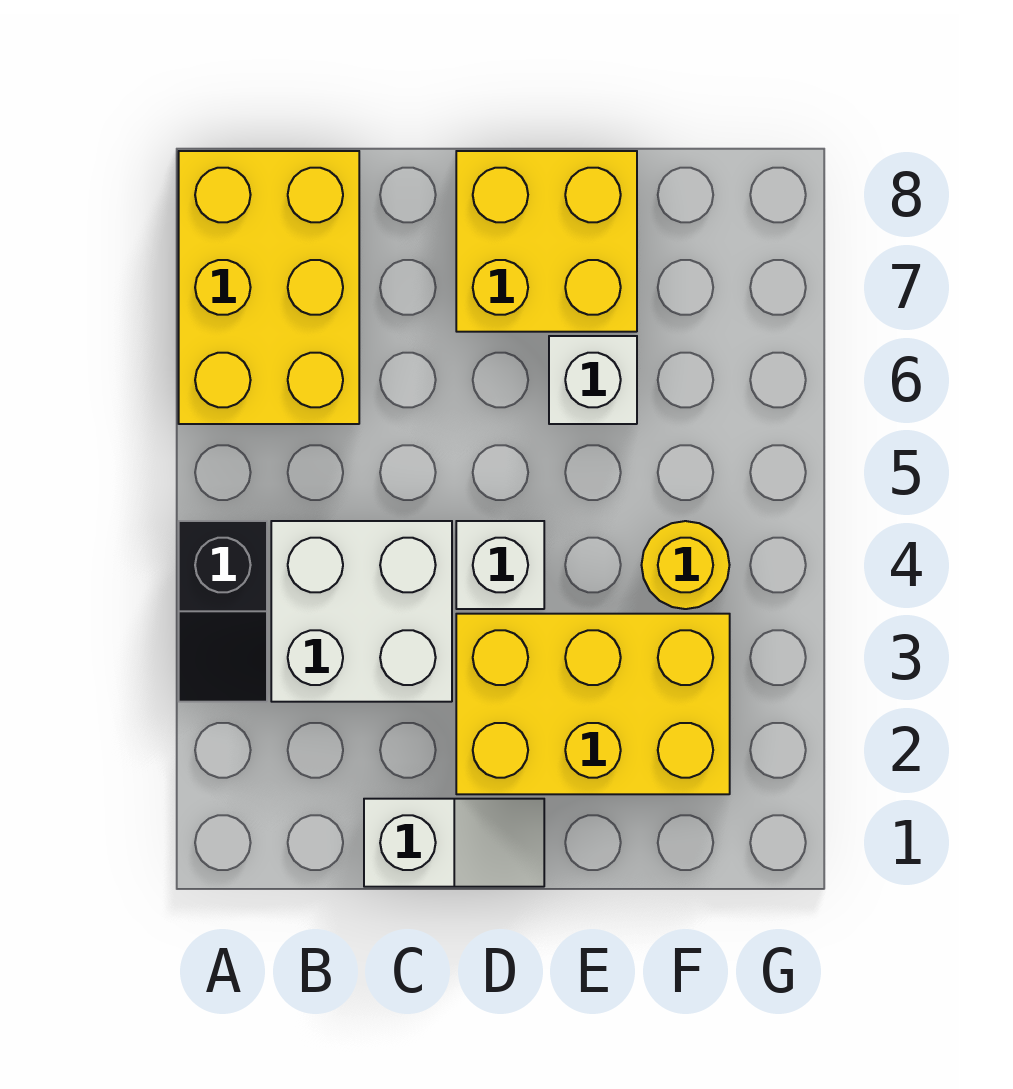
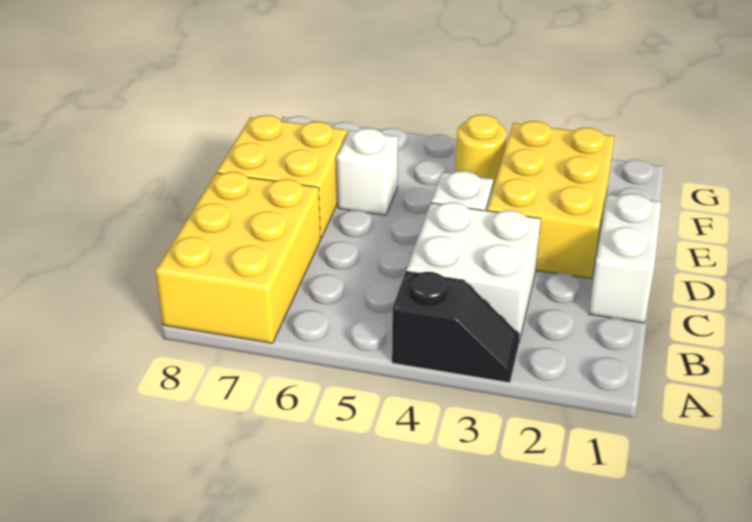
yellow 2x3 brick [179,151,359,424] -> yellow 2x3 brick turned to [155,172,321,343]
white 1x2 slope [364,799,544,887] -> white 1x2 brick [589,194,661,323]

